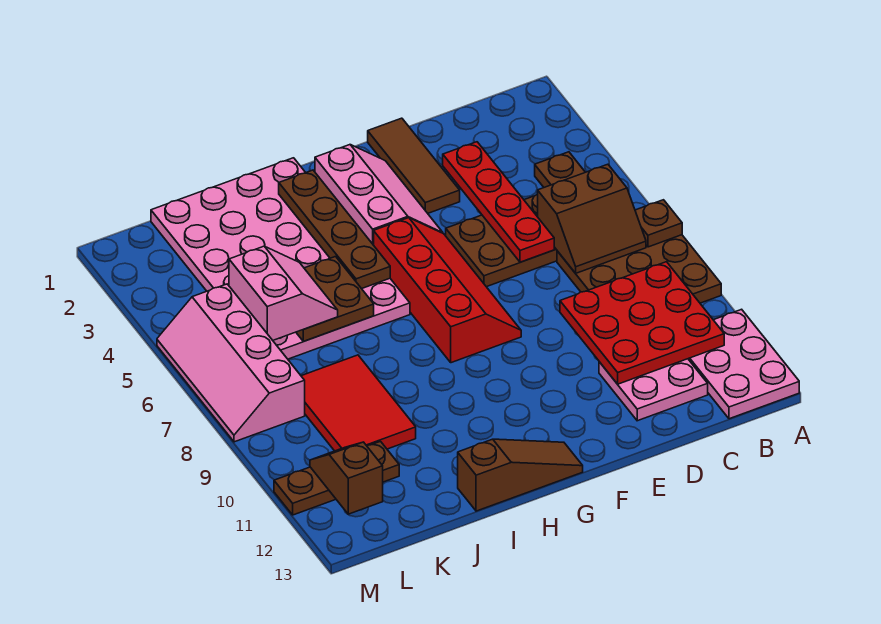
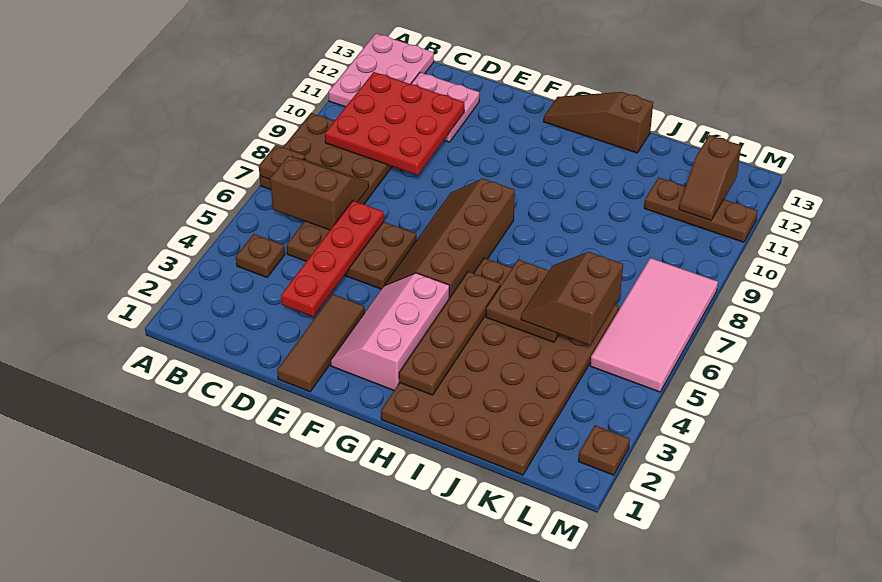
red 2x4 slope [374,218,521,363] -> brown 2x4 slope [385,179,515,298]
pink 4x6 plate [151,158,410,359] -> brown 4x6 plate [381,258,619,475]
pink 2x2 slope [229,246,338,340] -> brown 2x2 slope [521,252,623,345]
red 2x3 tile [301,355,416,451] -> none
pink 2x4 slope [157,284,305,442] -> pink 2x4 tile [590,258,718,392]
none -> brown 1x1 plate [578,425,630,475]

